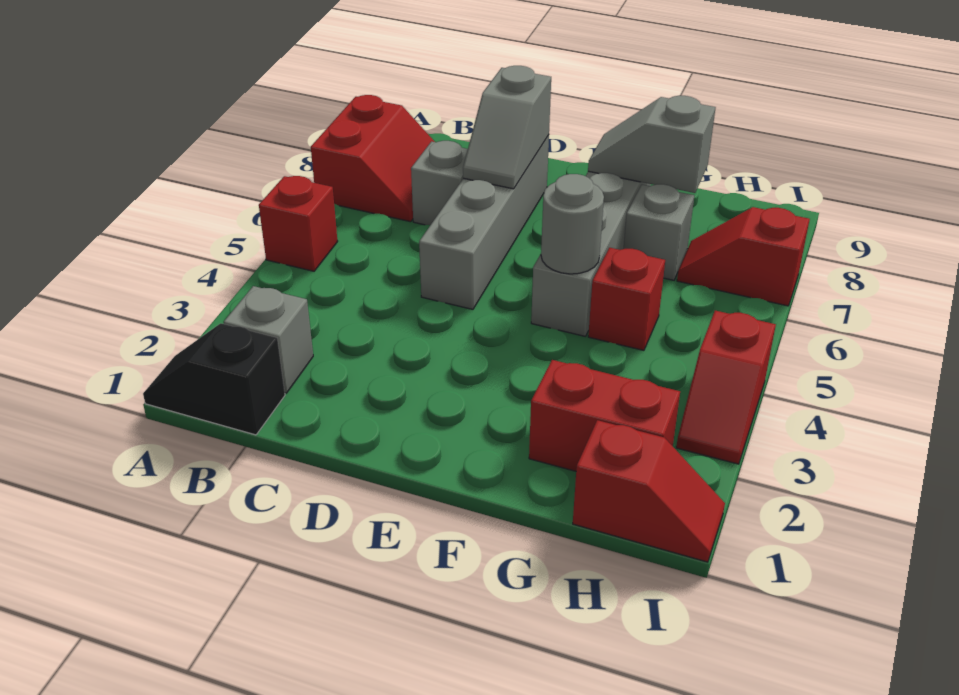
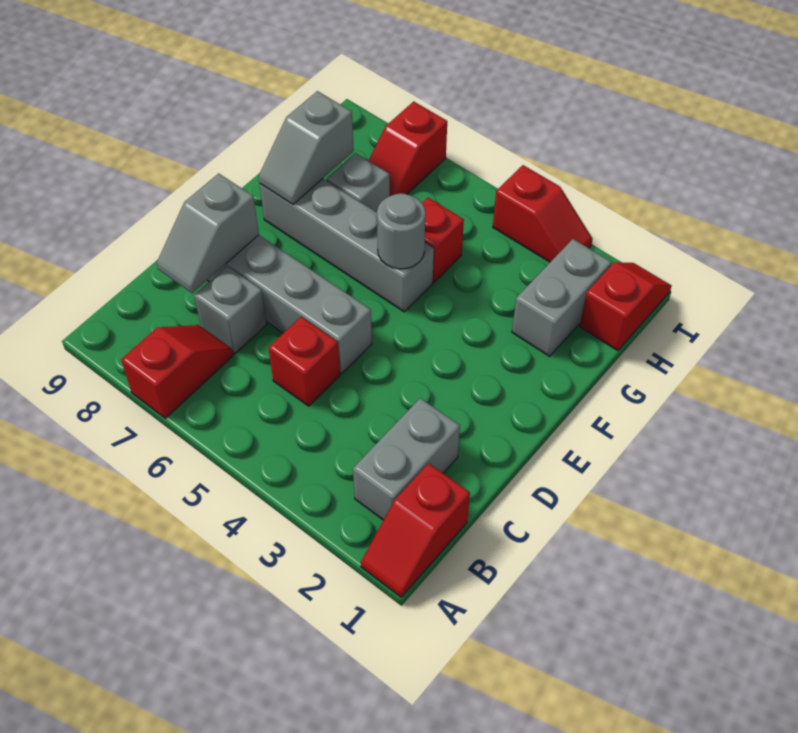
black 1x2 slope [143,323,285,435] -> red 1x2 slope [361,463,470,597]
red 1x1 brick [259,176,338,271] -> red 1x1 brick moved to [269,317,340,406]
red 2x2 slope [311,95,435,222] -> red 1x2 slope [121,325,233,418]
grey 1x1 brick [224,286,313,393] -> grey 1x2 brick [353,398,460,520]
grey 1x2 slope [463,66,551,189] -> grey 1x2 slope turned to [157,173,259,293]
red 1x2 brick [529,360,680,471] -> grey 1x2 brick [512,239,611,356]

